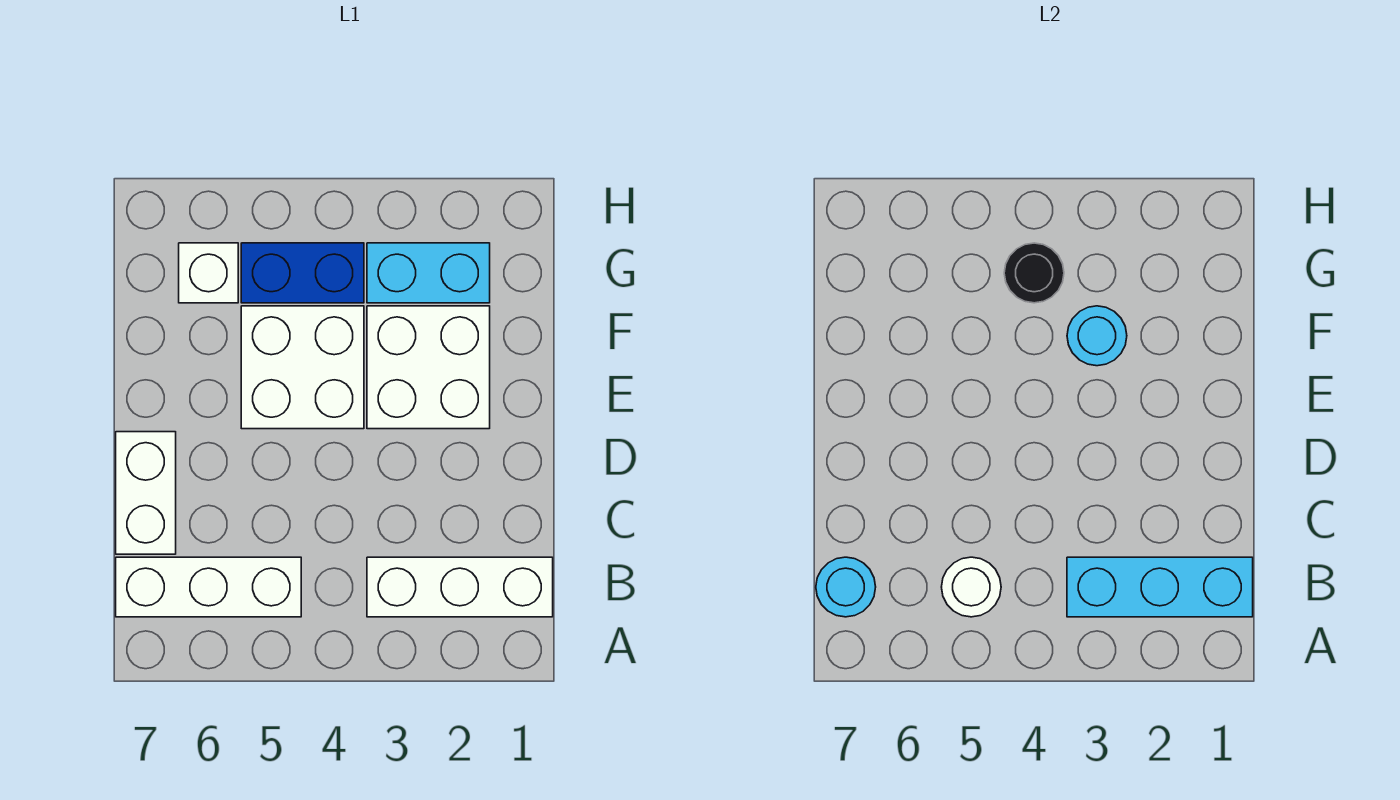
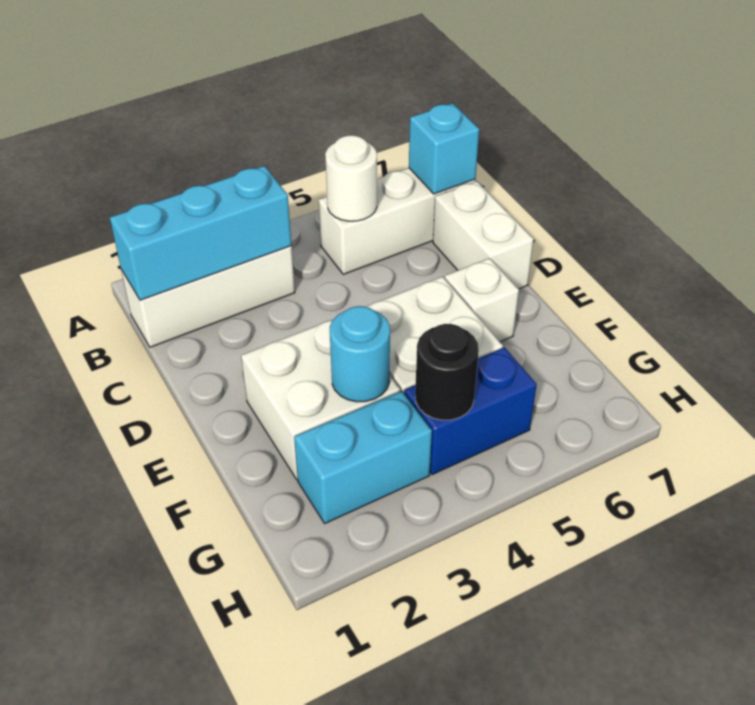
cyan 1x1 round brick [816,557,876,617] -> cyan 1x1 brick [409,103,479,194]
white 1x1 brick [179,243,238,303] -> white 1x1 brick moved to [445,258,519,342]

